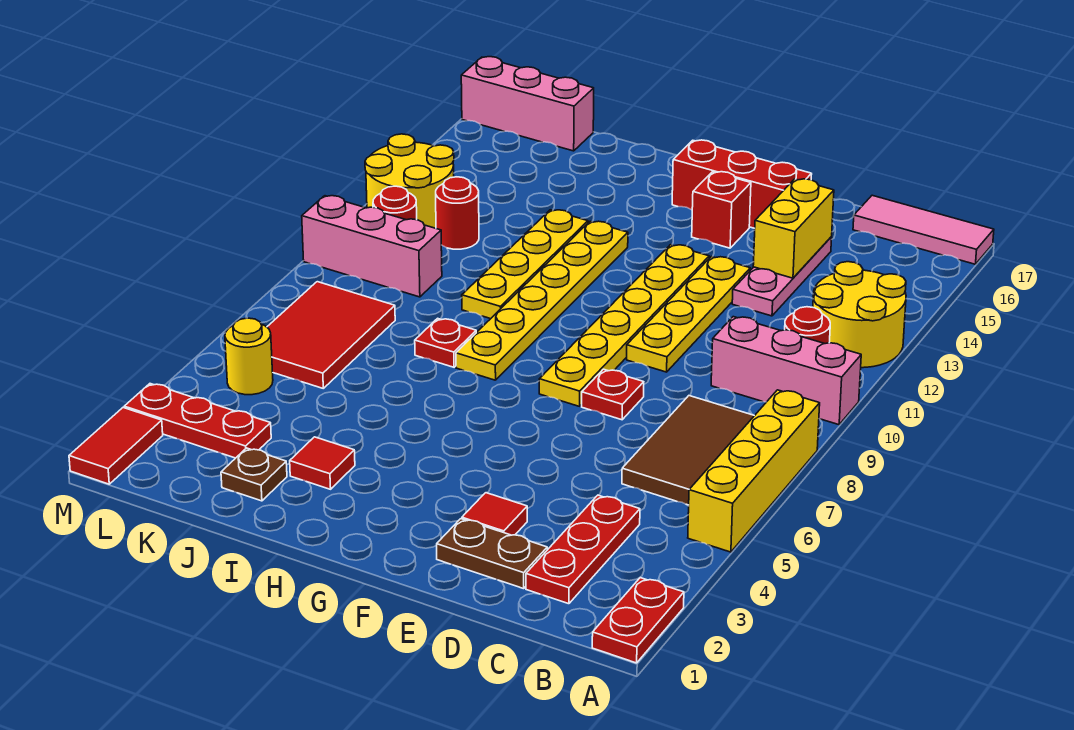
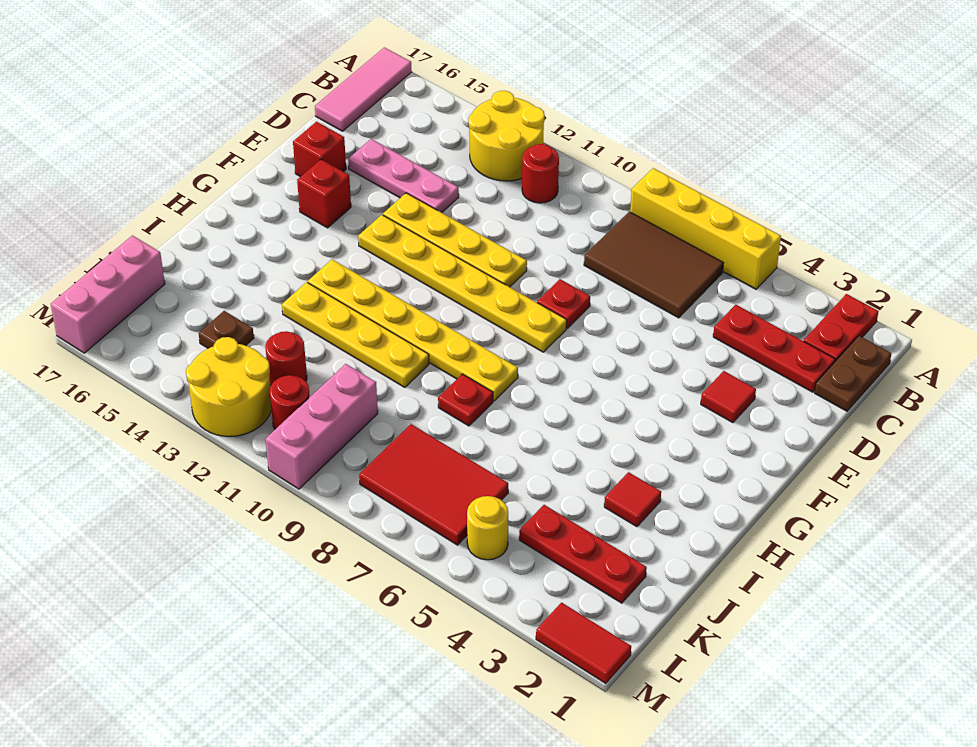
red 1x2 plate [592,578,684,663] -> red 1x2 plate turned to [804,294,878,361]
pink 1x3 brick [711,317,861,425] -> none
brown 1x2 plate [437,519,547,589] -> brown 1x2 plate moved to [814,336,891,411]
yellow 1x2 brick [753,179,834,278] -> none
red 1x3 brick [672,140,812,228] -> red 1x1 brick [293,122,346,177]
brown 1x1 plate [221,448,287,501] -> brown 1x1 plate moved to [199,311,254,348]
red 1x3 plate [124,384,271,458] -> red 1x3 plate turned to [519,505,647,603]

